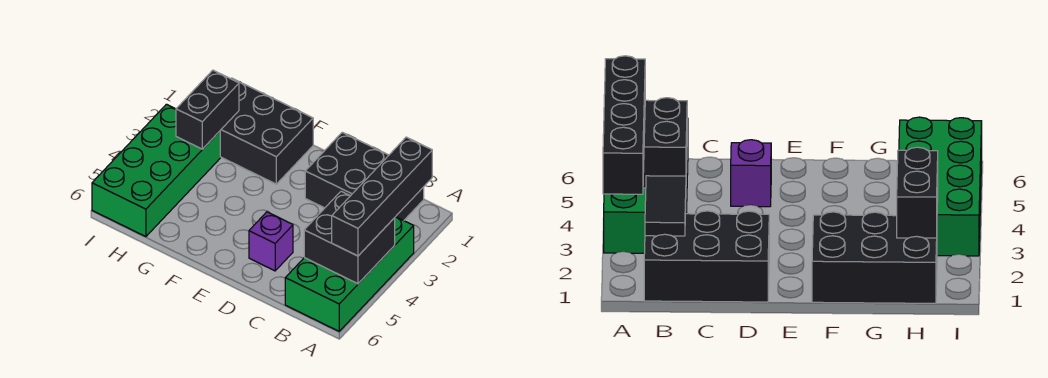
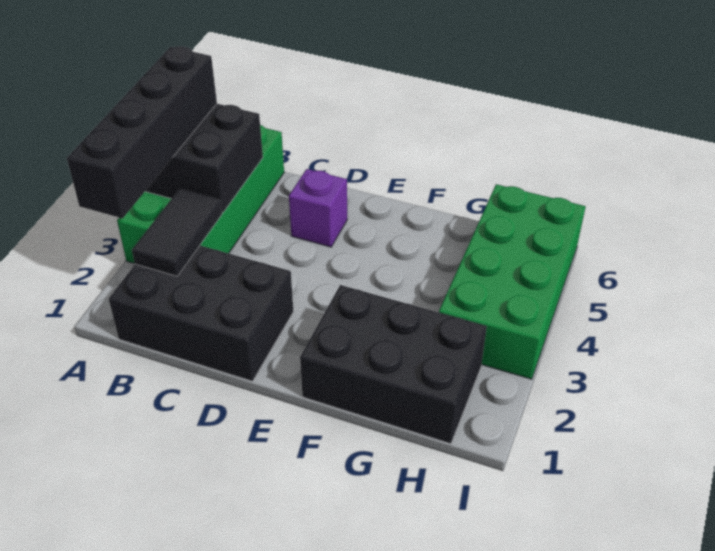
black 1x2 brick [176,70,239,149] -> none

